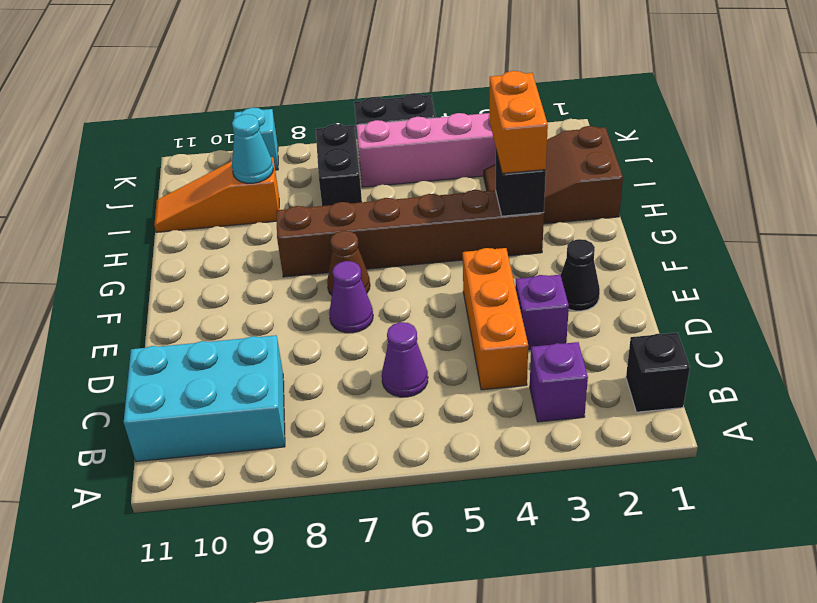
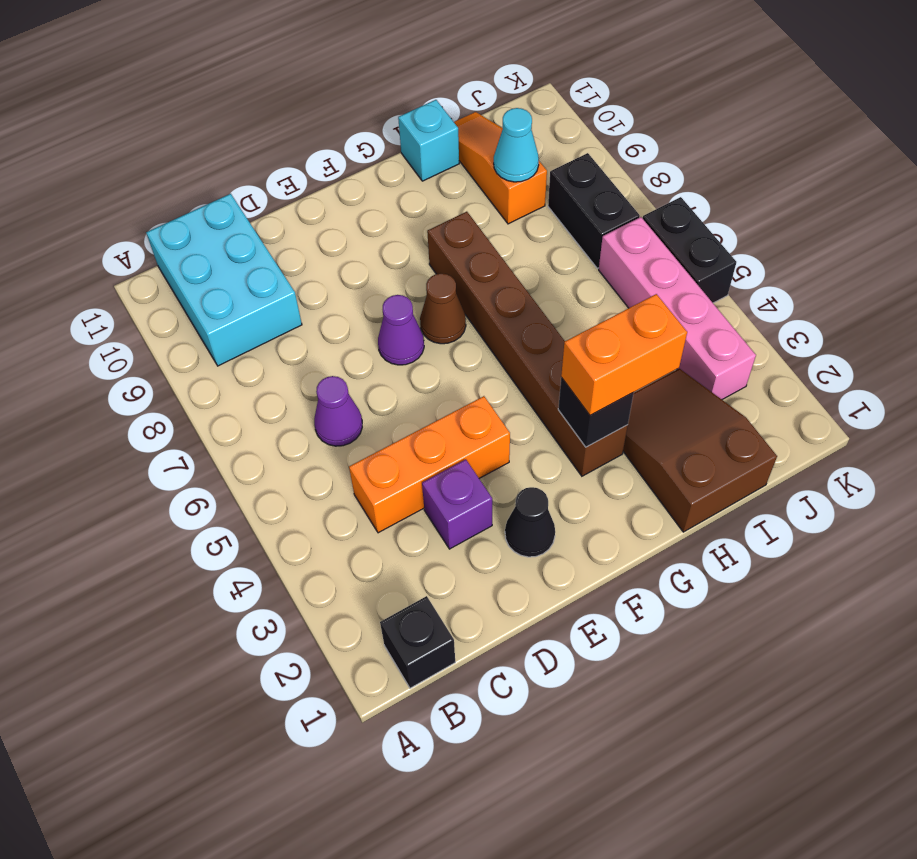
purple 1x1 brick [530,342,588,422] -> none
black 1x2 brick [316,124,362,206] -> black 1x2 brick turned to [548,153,640,268]
cyan 1x1 brick [234,108,278,170] -> cyan 1x1 brick moved to [398,100,459,181]

